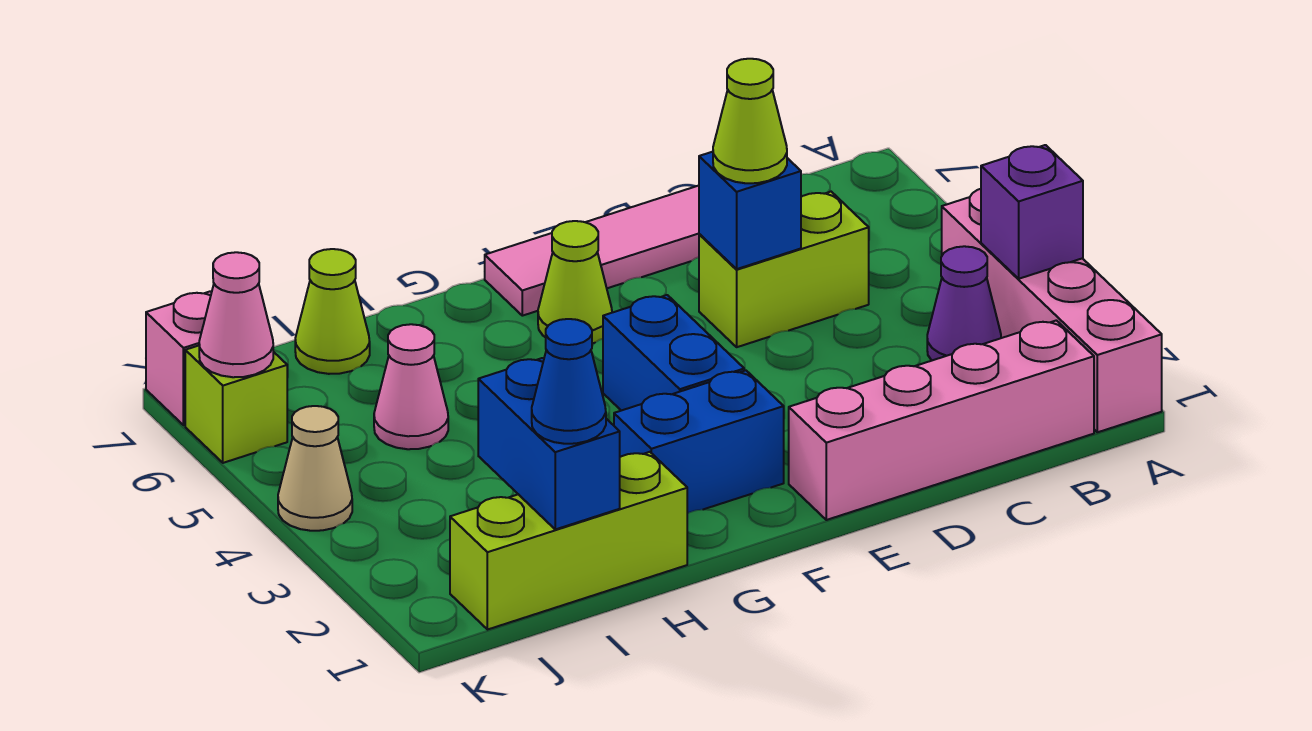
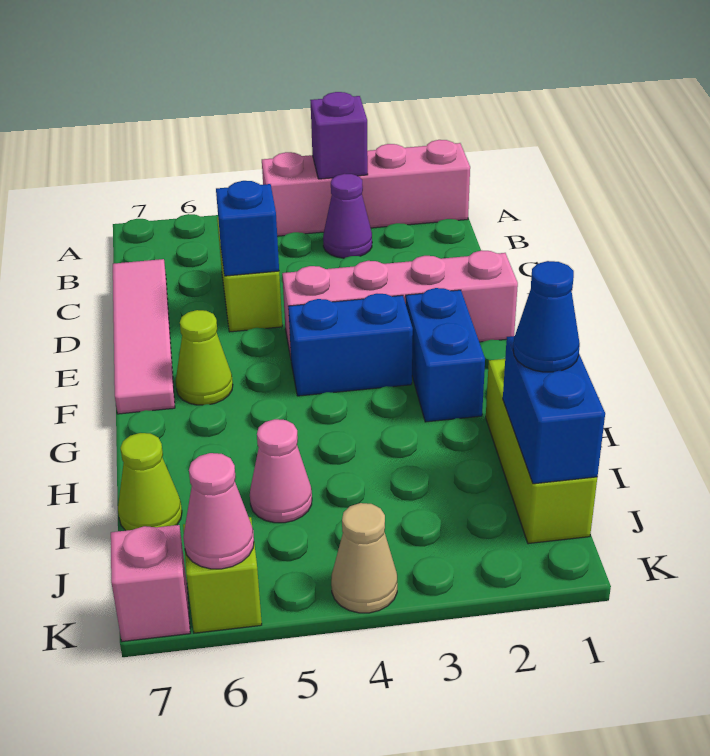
pink 1x4 brick [789,320,1094,520] -> pink 1x4 brick turned to [282,250,518,357]
lime 1x1 cone [713,59,787,183] -> none
blue 1x2 brick [478,358,620,529] -> blue 1x2 brick turned to [503,336,605,484]

